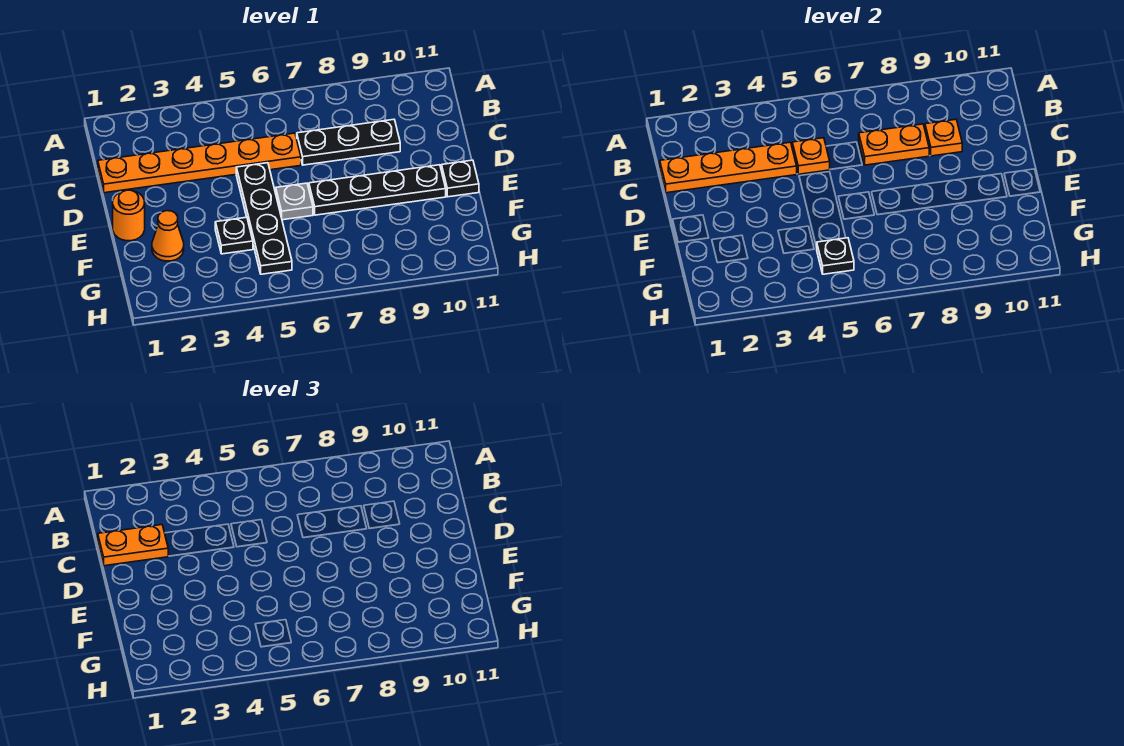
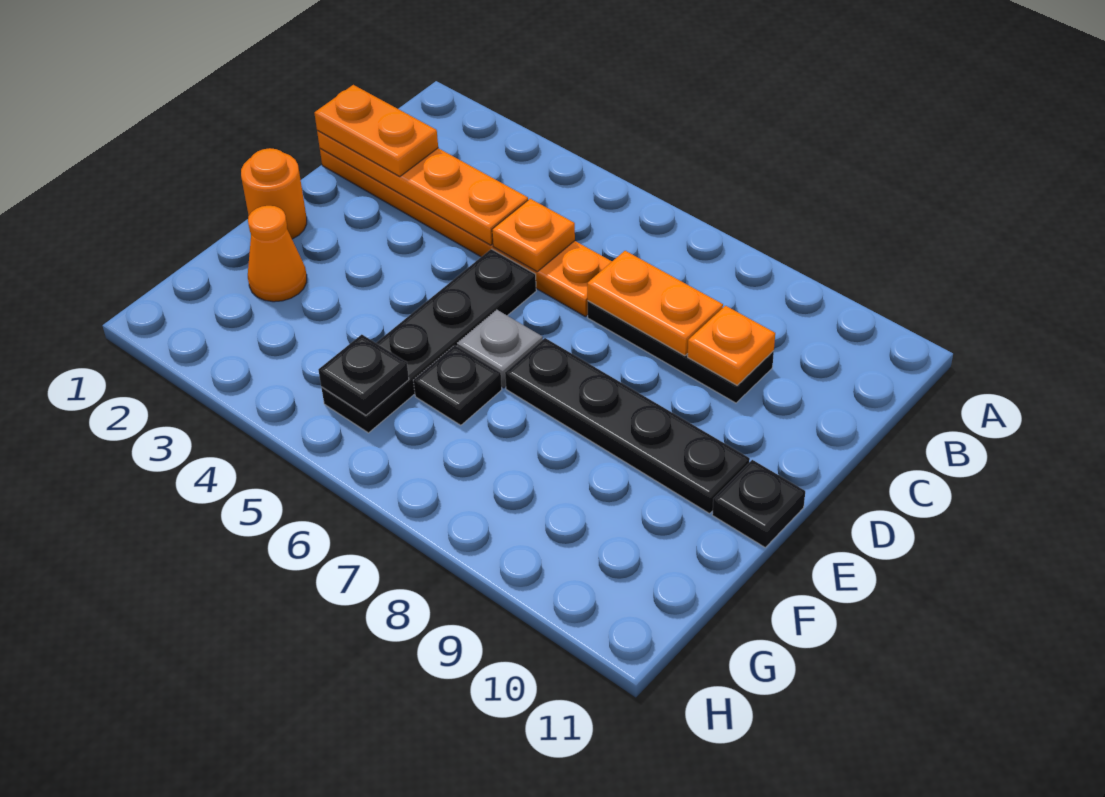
black 1x1 plate [215,217,253,254] -> black 1x1 plate moved to [413,345,502,425]

